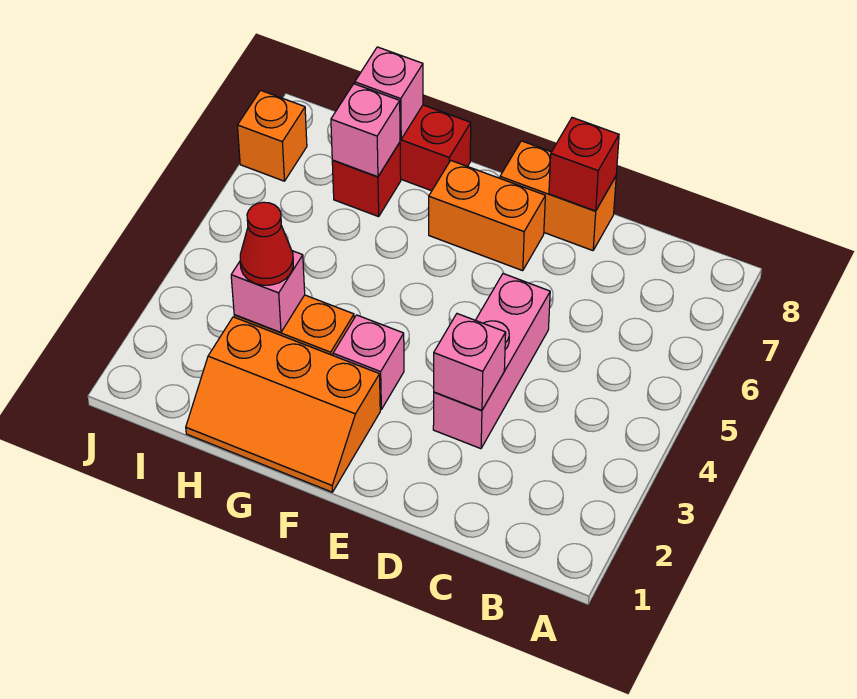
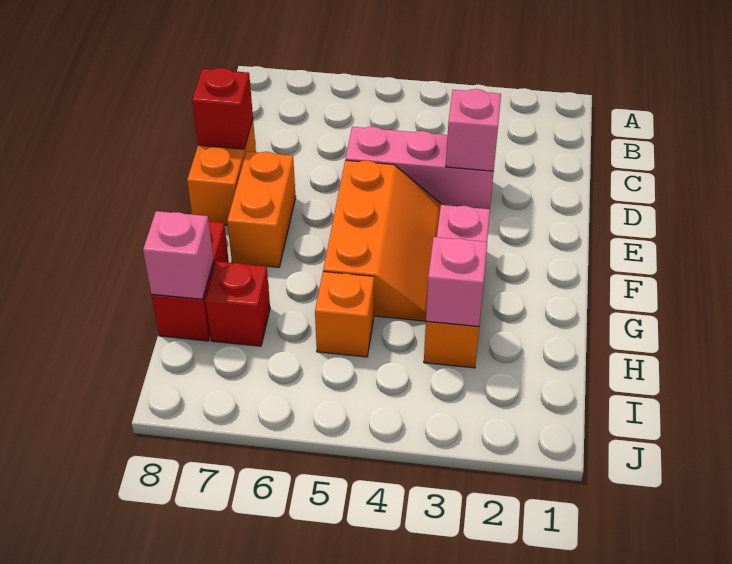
orange 2x3 slope [186,317,380,492] -> orange 2x3 slope moved to [323,160,441,321]
red 1x1 cone [240,202,293,285] -> none
pink 1x1 brick [331,84,400,177] -> none
orange 1x1 brick [237,90,307,181] -> orange 1x1 brick moved to [315,272,374,357]

